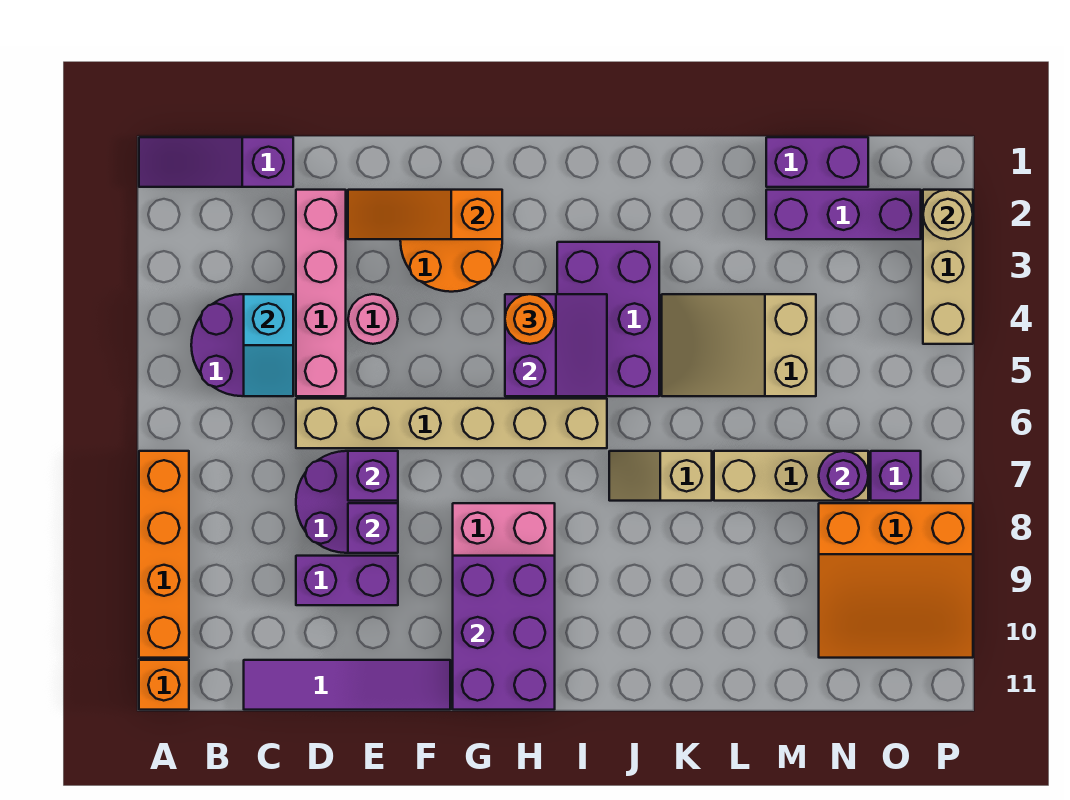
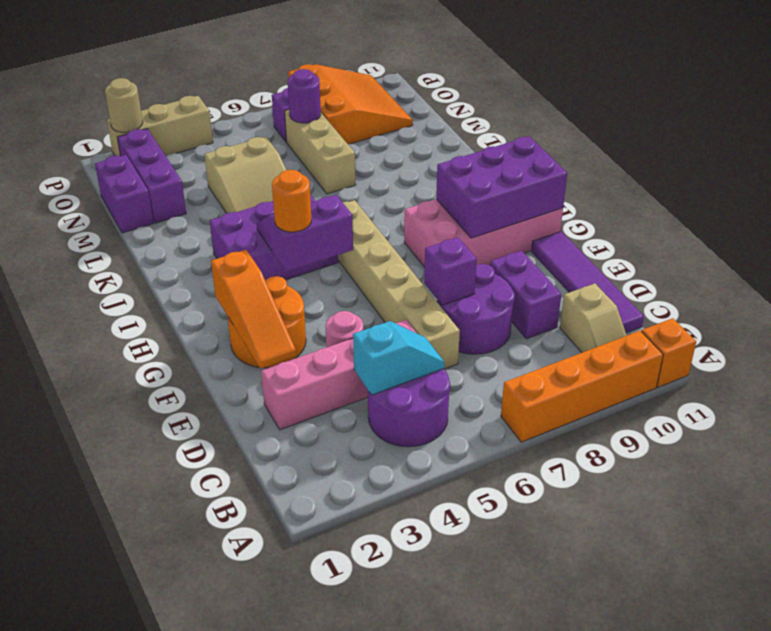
purple 1x3 slope [139,137,293,187] -> none
purple 1x1 brick [348,503,398,553] -> none
tan 1x2 slope [609,451,712,501] -> tan 1x2 slope moved to [560,283,627,353]

